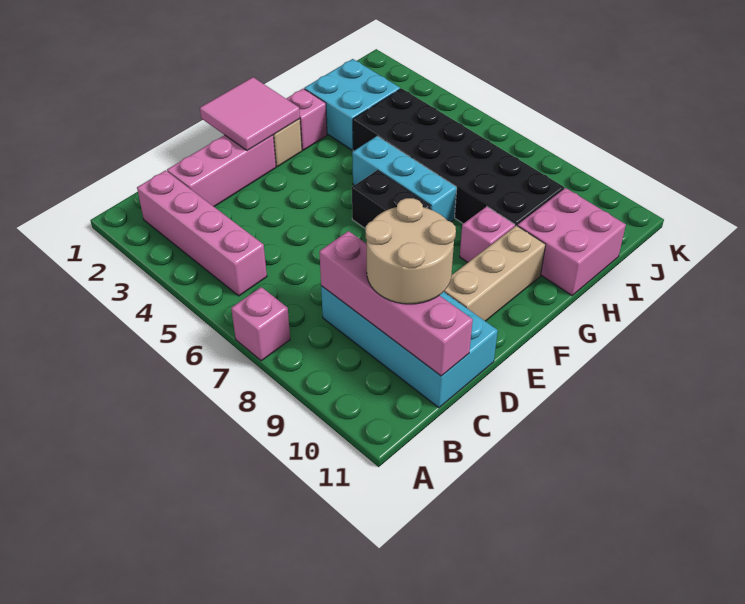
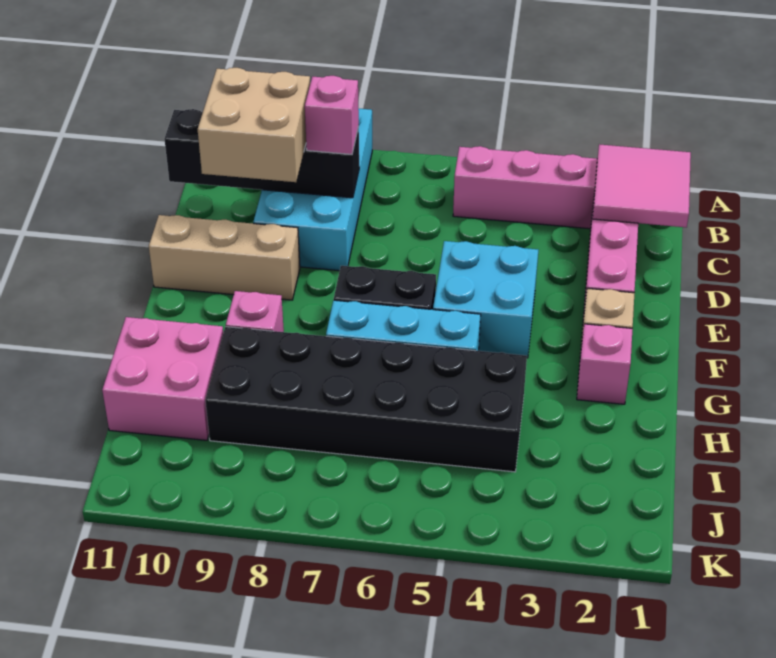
pink 1x1 brick [231,287,290,361] -> pink 1x1 brick moved to [305,76,359,154]
cyan 2x4 brick [321,286,498,408] -> cyan 2x4 brick turned to [253,108,372,271]
pink 1x4 brick [319,231,473,376] -> black 1x4 brick [164,109,359,198]
tan 2x2 round brick [366,198,456,304] -> tan 2x2 brick [198,68,310,182]
pink 2x2 tile [200,77,300,151] -> pink 2x2 tile moved to [593,144,691,227]
tan 1x3 brick [444,226,546,321] -> tan 1x3 brick turned to [149,215,300,300]
cyan 2x2 brick [304,59,400,150] -> cyan 2x2 brick moved to [433,241,538,358]

